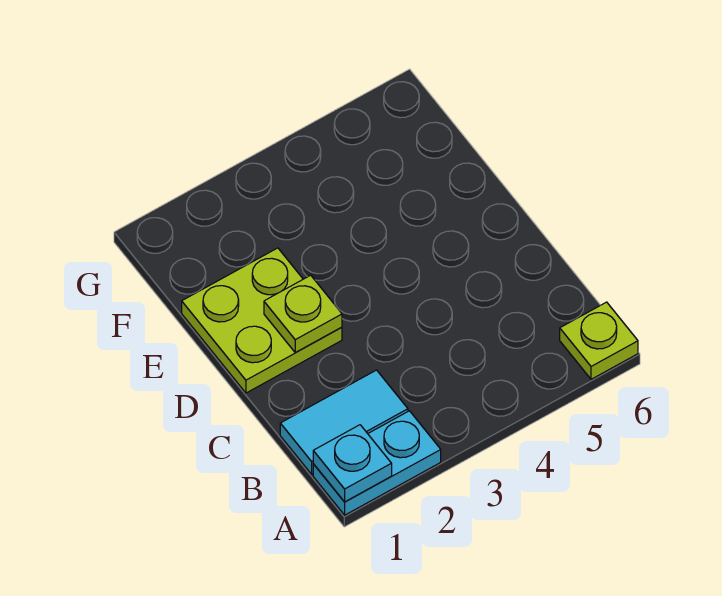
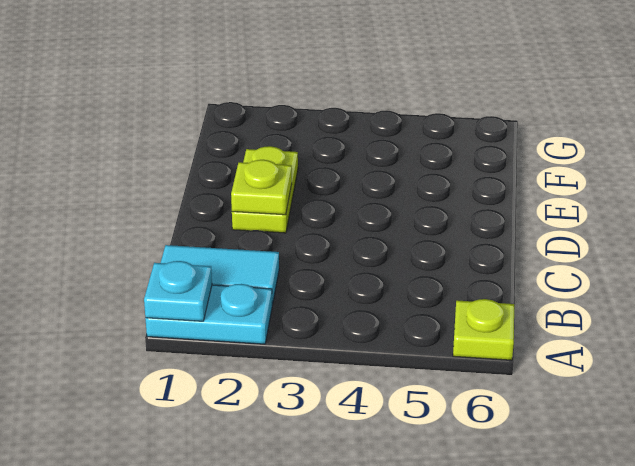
lime 2x2 plate [182,248,342,393] -> lime 1x2 plate [232,146,298,233]

